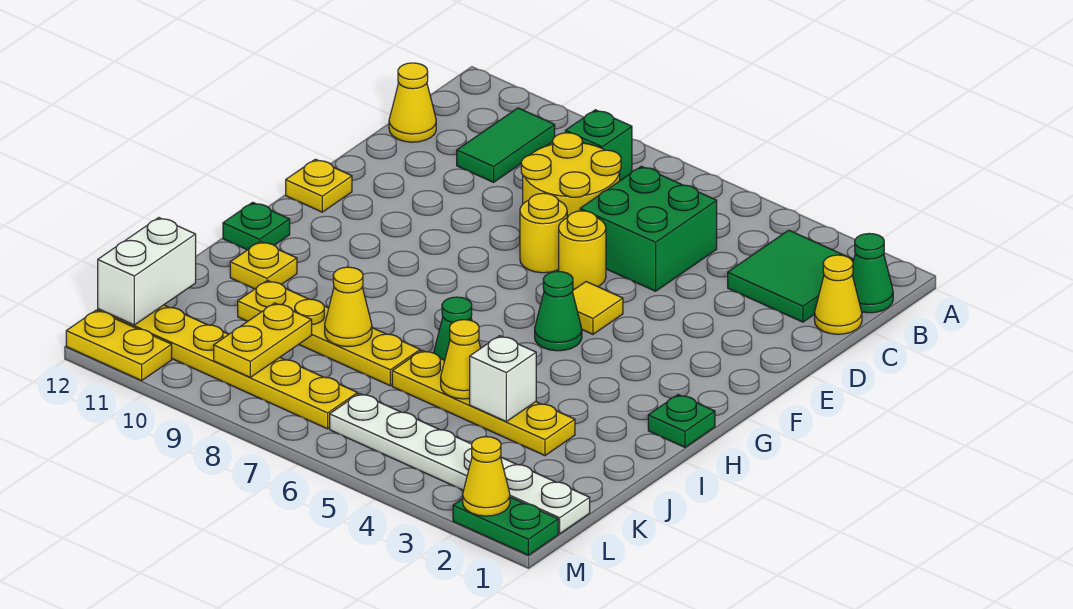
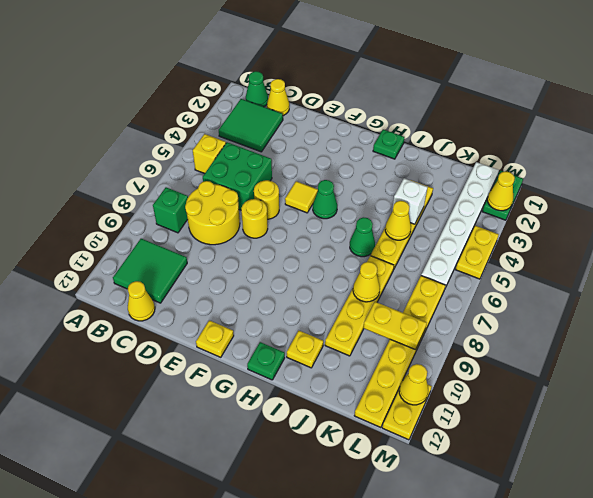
none -> yellow 1x1 brick [193,134,226,174]
green 1x2 tile [457,108,555,182] -> green 2x2 tile [113,239,187,303]
white 1x2 brick [98,218,196,325] -> none
none -> yellow 1x2 plate [455,226,499,279]
none -> yellow 1x1 cone [399,364,428,405]

